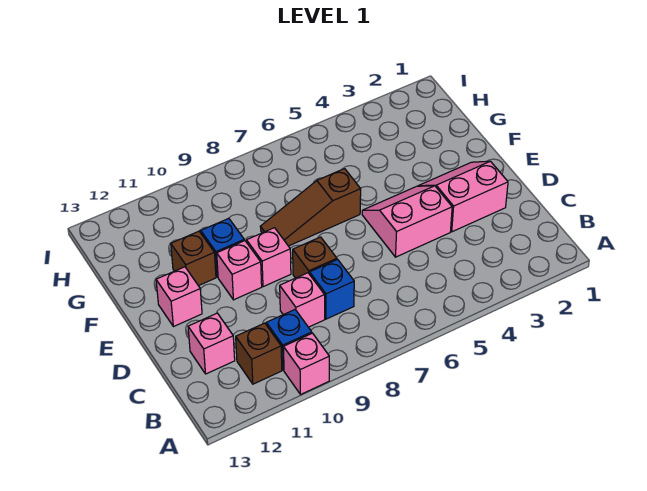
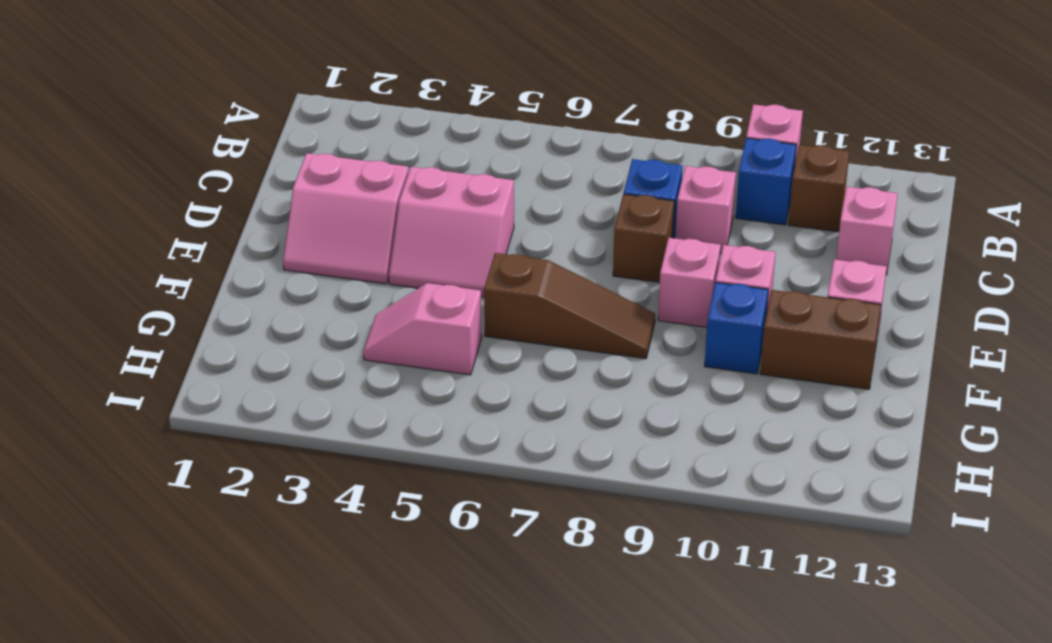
brown 1x1 brick [171,231,216,286] -> brown 1x2 brick [760,290,881,389]
none -> pink 1x2 slope [364,283,482,375]

